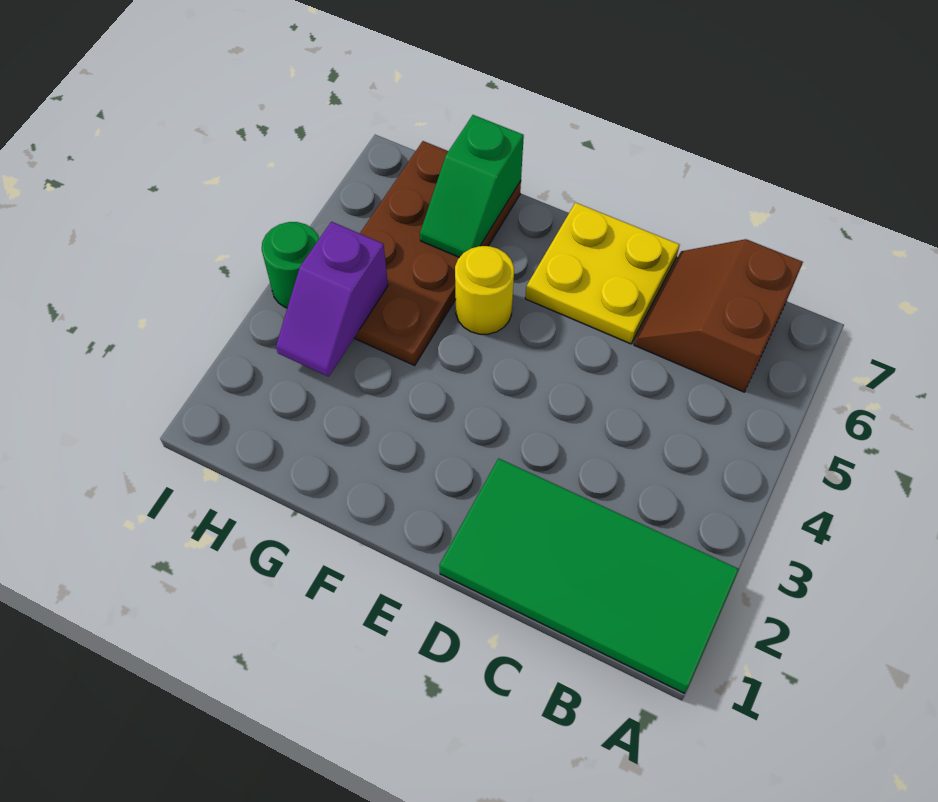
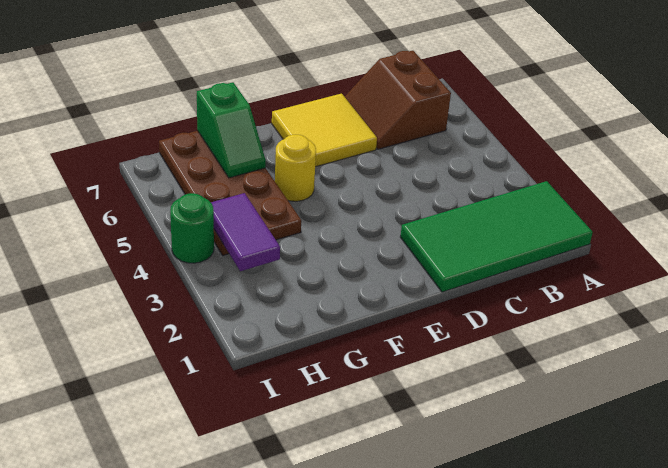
yellow 2x2 plate [525,203,680,344] -> yellow 2x2 tile [272,94,377,167]
purple 1x2 slope [276,222,388,376] -> purple 1x2 tile [211,193,280,271]

